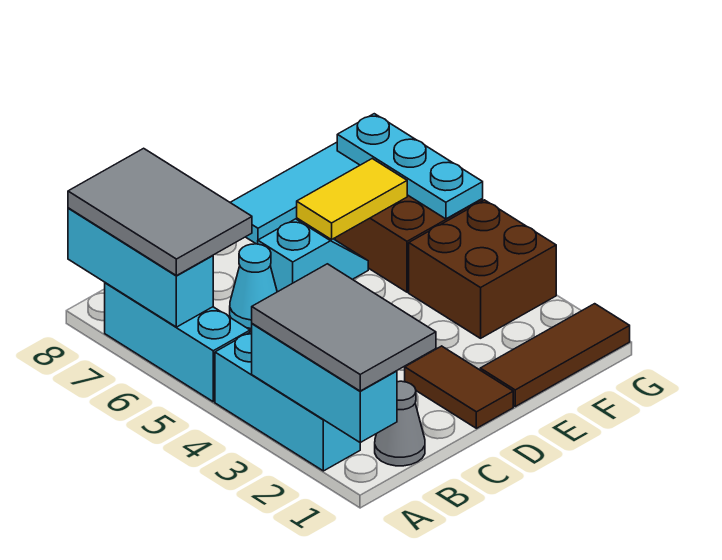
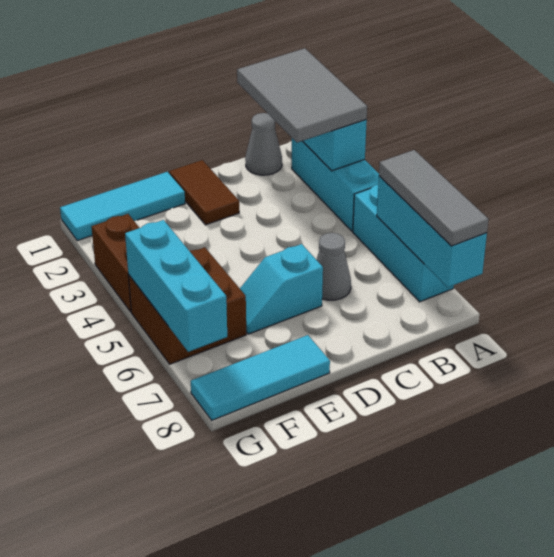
grey 2x3 tile [68,148,252,276] -> grey 1x3 tile [379,150,488,246]
cyan 1x1 cone [230,244,277,329] -> grey 1x1 cone [317,233,351,300]
brown 1x3 tile [480,304,630,406] -> cyan 1x3 tile [60,172,185,241]
yellow 1x2 tile [297,159,407,240] -> none
brown 2x2 brick [409,200,556,338] -> brown 1x2 brick [91,214,139,312]
cyan 1x3 plate [337,114,483,219] -> cyan 1x3 brick [125,220,227,352]

